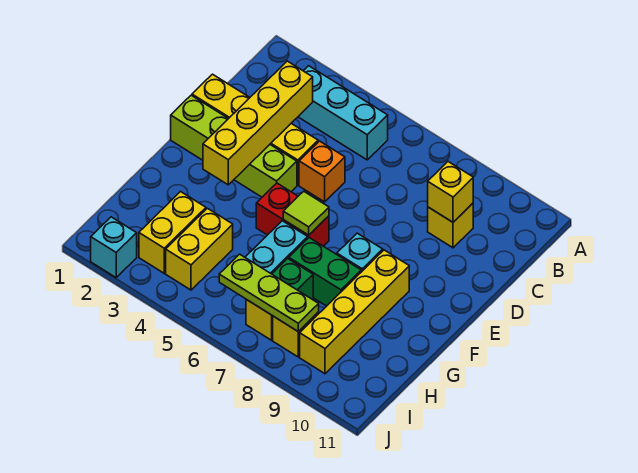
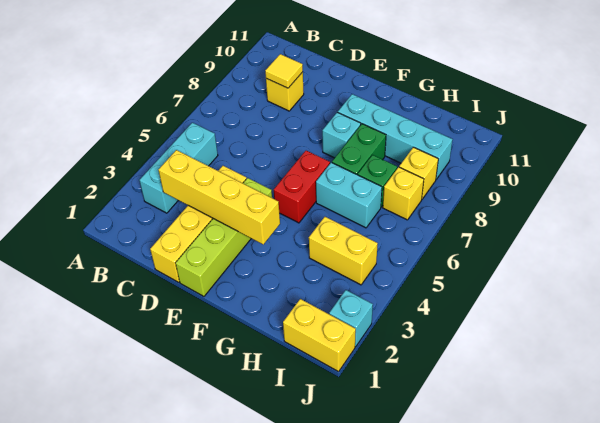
yellow 1x1 brick [428,162,473,222] -> yellow 1x1 tile [265,54,303,88]
orange 1x1 brick [299,141,345,202] -> none
lime 1x1 tile [283,191,329,235] -> none
yellow 1x4 brick [300,250,409,374] -> cyan 1x4 brick [338,94,453,179]
yellow 1x2 brick [139,192,206,273] -> yellow 1x2 brick moved to [283,299,356,372]
lime 1x3 plate [219,254,319,331] -> none

